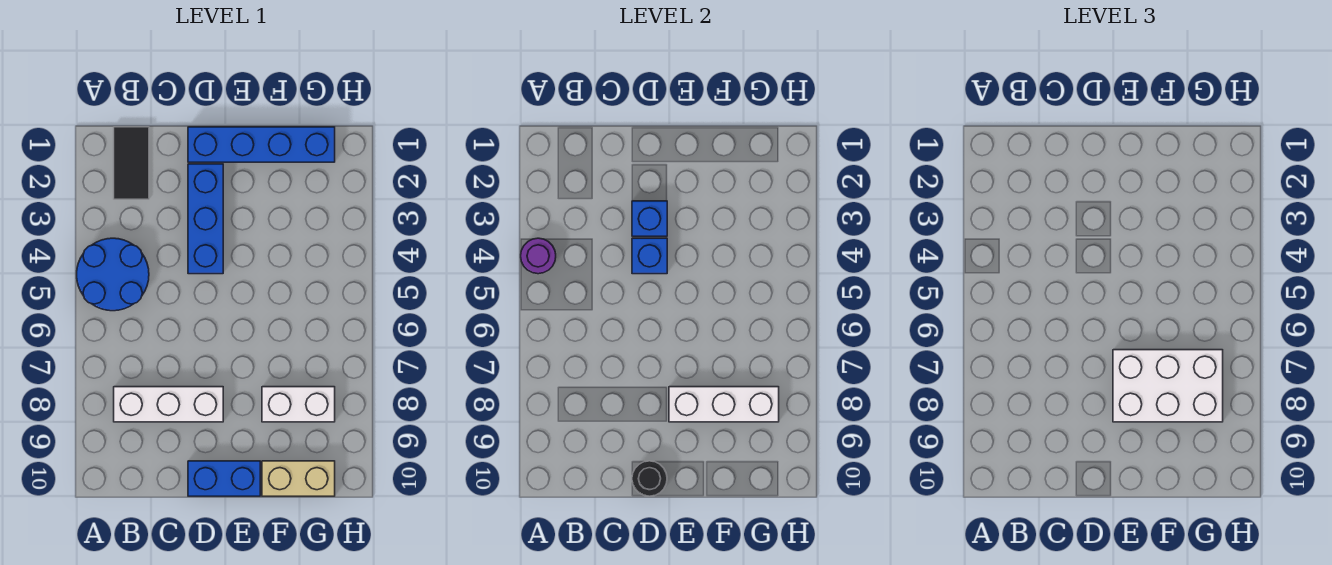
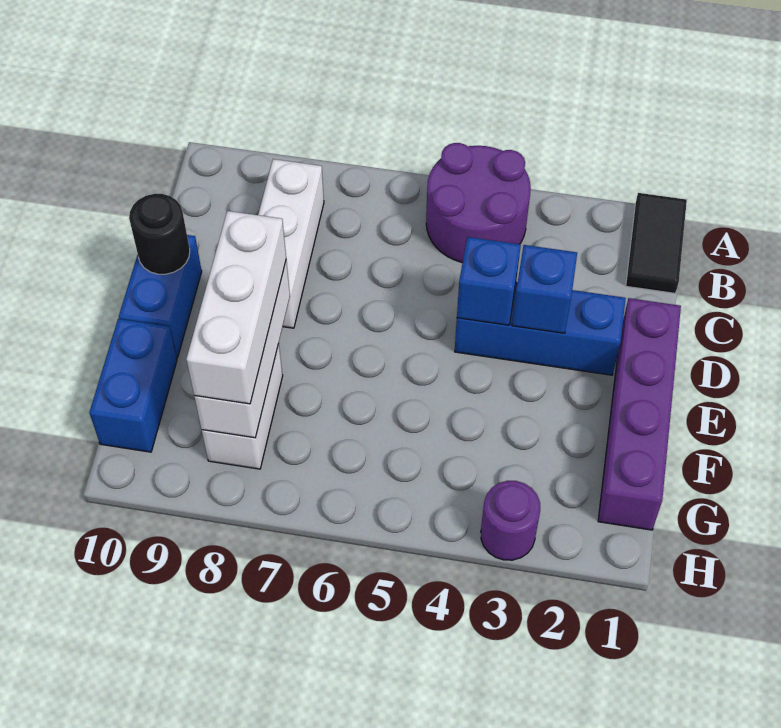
blue 2x2 round brick [77,238,149,311] -> purple 2x2 round brick [426,143,531,263]
purple 1x1 round brick [521,238,556,274] -> purple 1x1 round brick moved to [481,481,540,560]
black 1x2 tile [114,127,149,199] -> black 1x2 tile turned to [626,193,687,293]
blue 1x4 brick [188,127,335,162] -> purple 1x4 brick [598,298,681,530]
white 2x3 brick [1113,350,1223,422] -> white 1x3 brick [186,211,286,404]
tan 1x2 brick [262,461,335,496] -> blue 1x2 brick [89,319,177,452]

